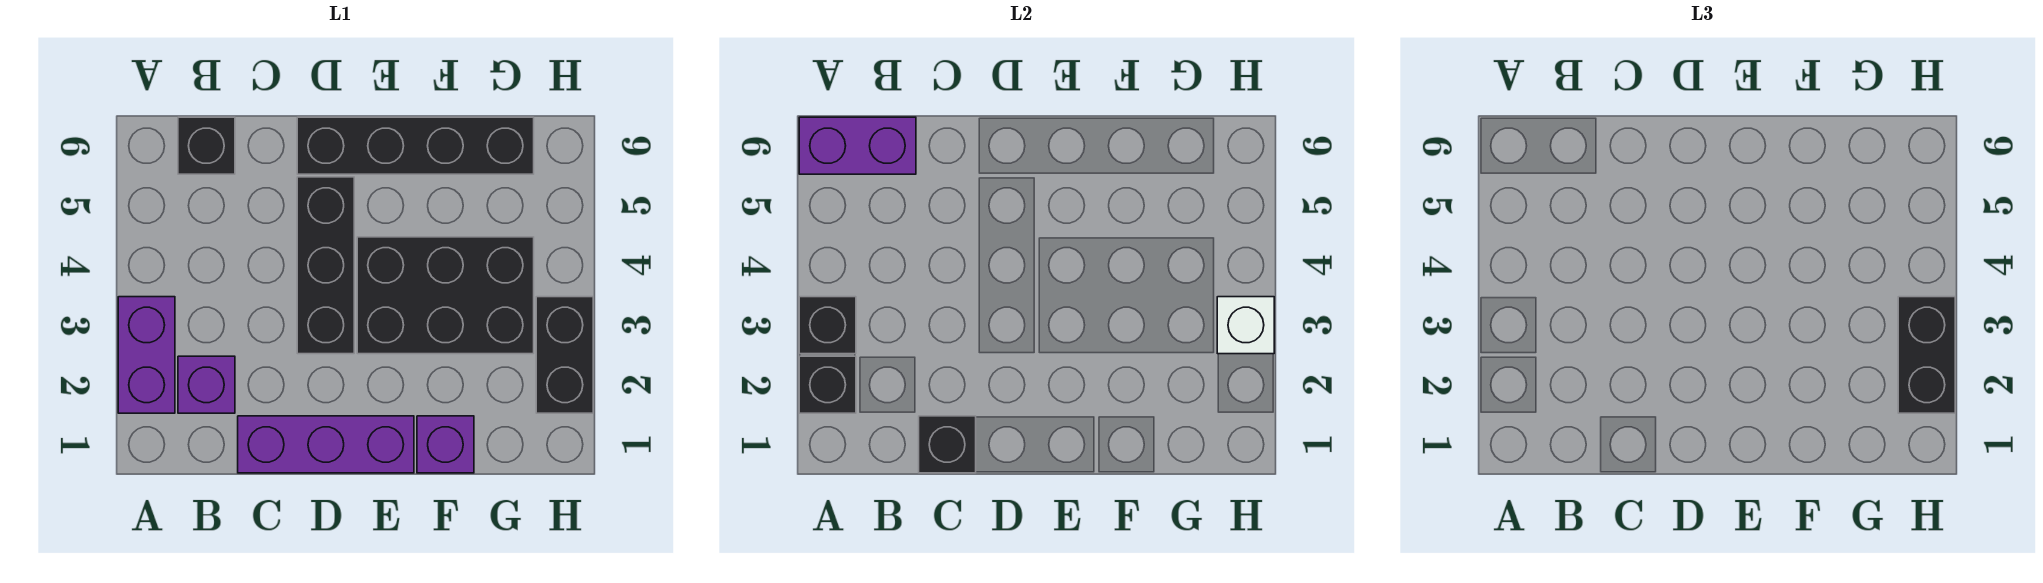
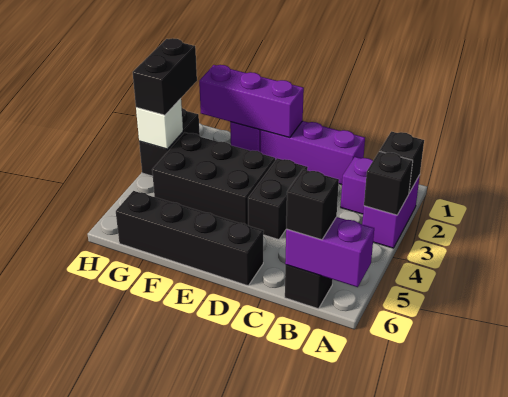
black 1x1 brick [919,416,976,473] -> black 1x1 brick moved to [286,169,339,240]
black 1x3 brick [297,177,354,354] -> black 1x2 brick [248,158,308,240]
none -> purple 1x3 brick [199,65,304,138]

